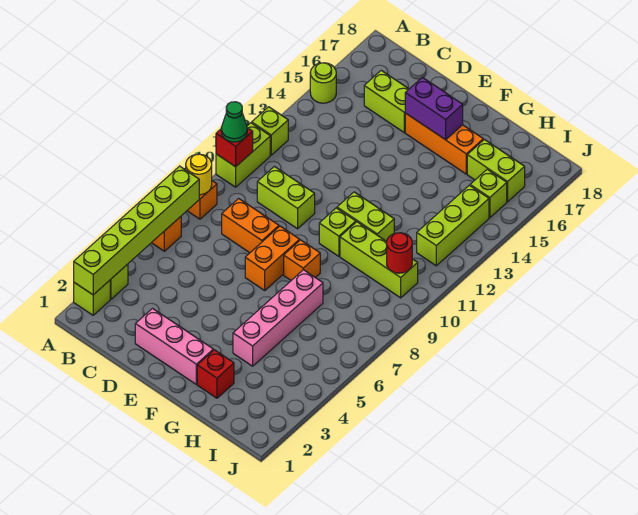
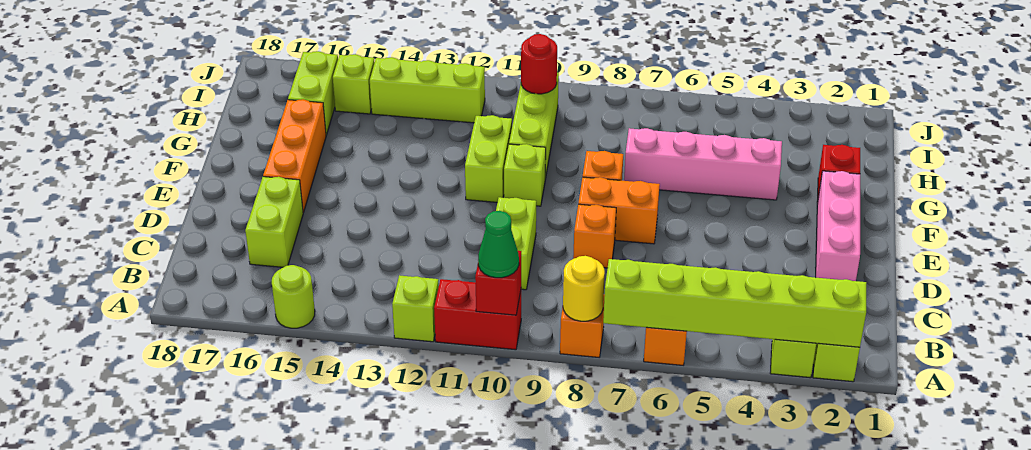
lime 1x2 brick [216,123,270,187] -> red 1x2 brick [434,279,521,350]
orange 1x2 brick [222,198,279,253] -> orange 1x1 brick [573,204,616,268]
purple 1x2 brick [405,77,463,140] -> none

